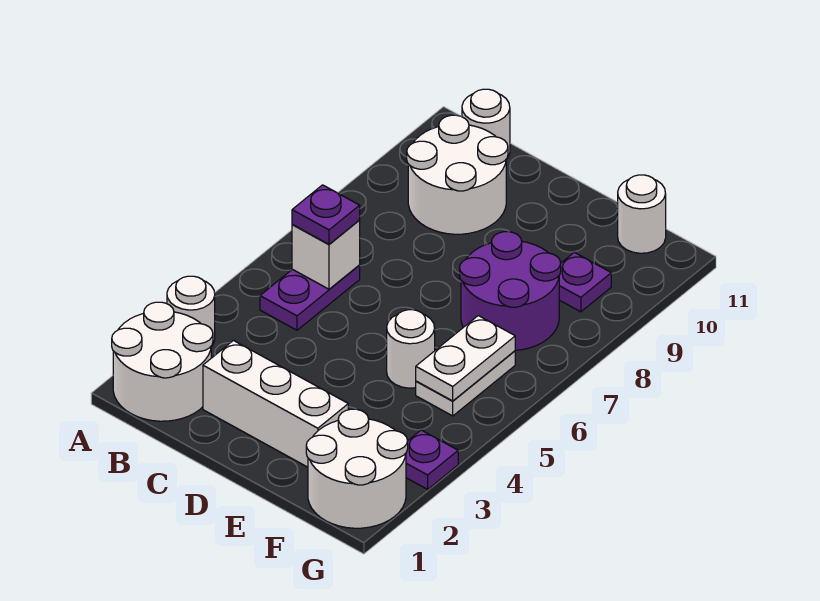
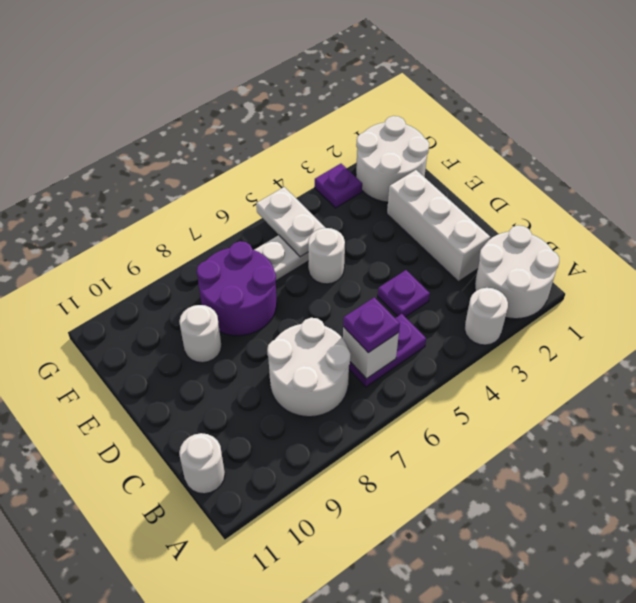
white 2x2 round brick [407,115,508,234] -> white 2x2 round brick moved to [267,318,351,417]
white 1x2 plate [416,316,515,401] -> white 1x2 plate turned to [256,187,325,257]
purple 1x1 plate [559,252,611,312] -> purple 1x1 plate moved to [378,270,430,317]
white 1x1 round brick [618,175,666,253] -> white 1x1 round brick moved to [179,305,222,363]

